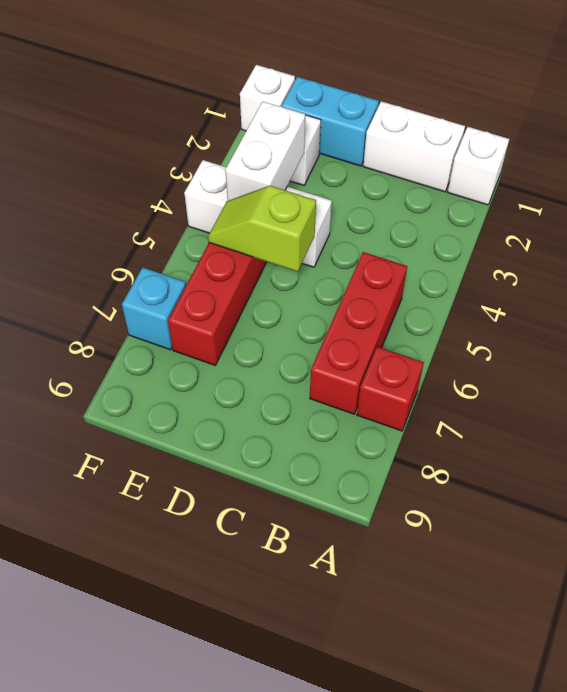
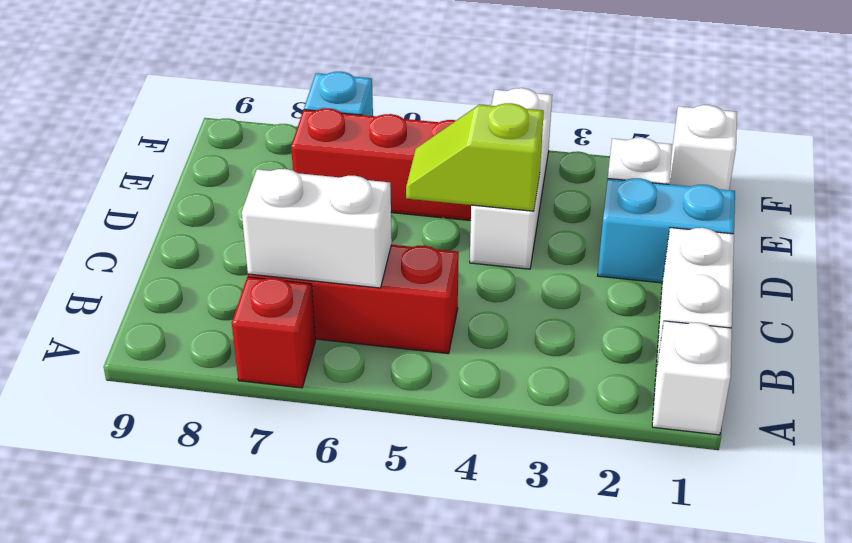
cyan 1x2 brick [281,77,379,166] -> cyan 1x2 brick turned to [598,178,735,283]
lime 1x2 slope [208,186,316,272] -> lime 1x2 slope turned to [406,103,544,211]
white 1x2 brick [225,101,305,201] -> white 1x2 brick moved to [242,169,392,288]

